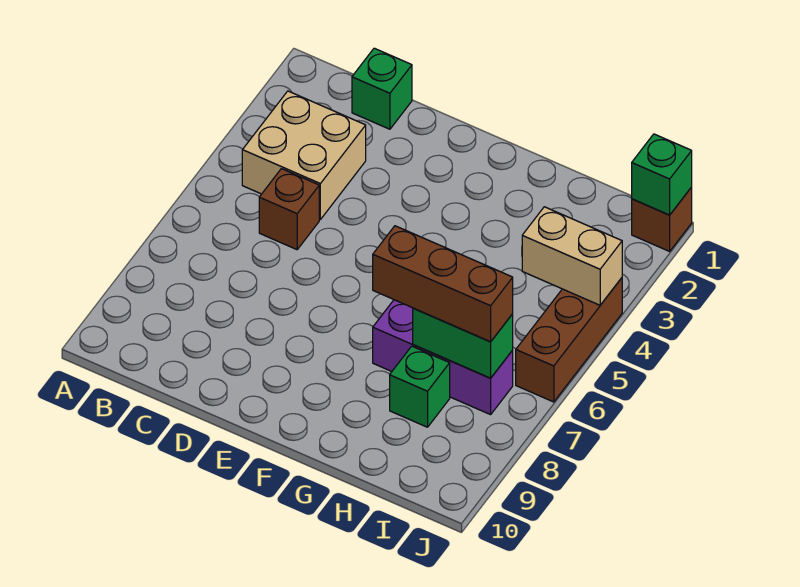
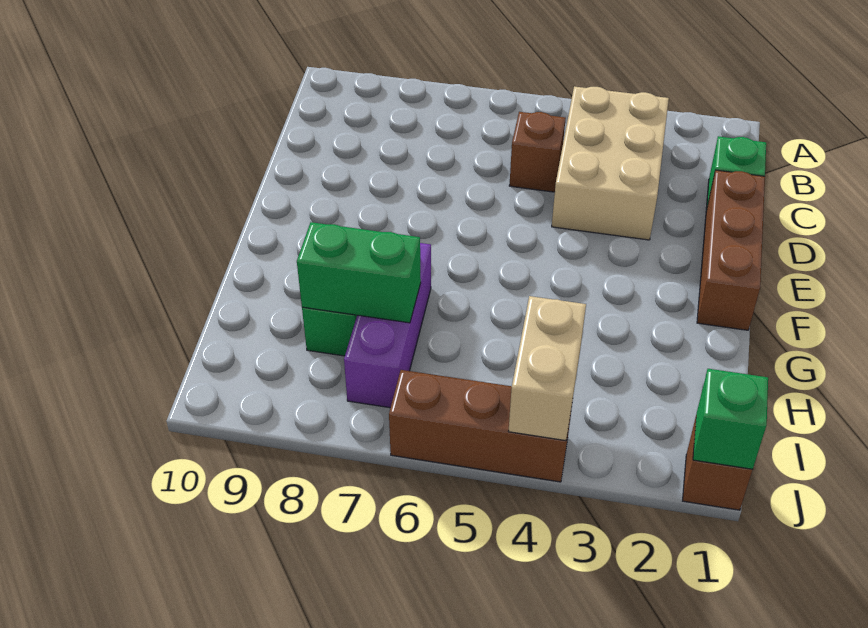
tan 2x2 brick [242,91,366,219] -> tan 2x3 brick [552,86,669,240]
brown 1x3 brick [373,226,513,342] -> brown 1x3 brick moved to [697,170,765,330]
green 1x2 brick [413,308,513,378] -> green 1x2 brick turned to [297,222,421,323]

